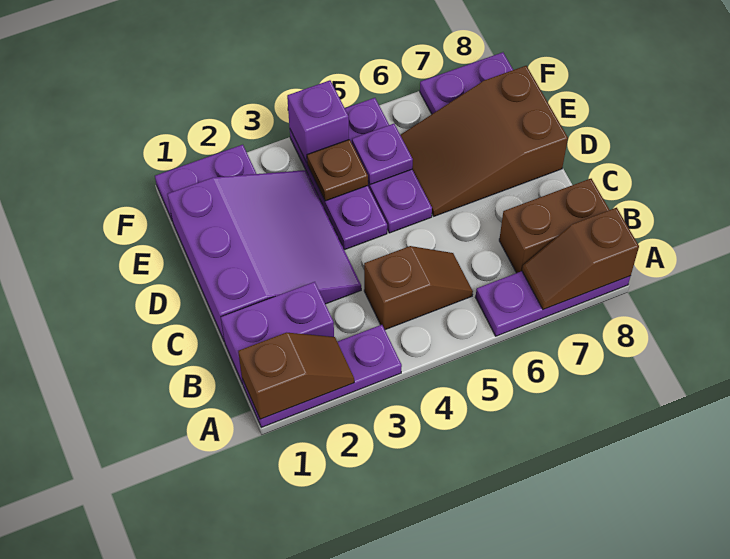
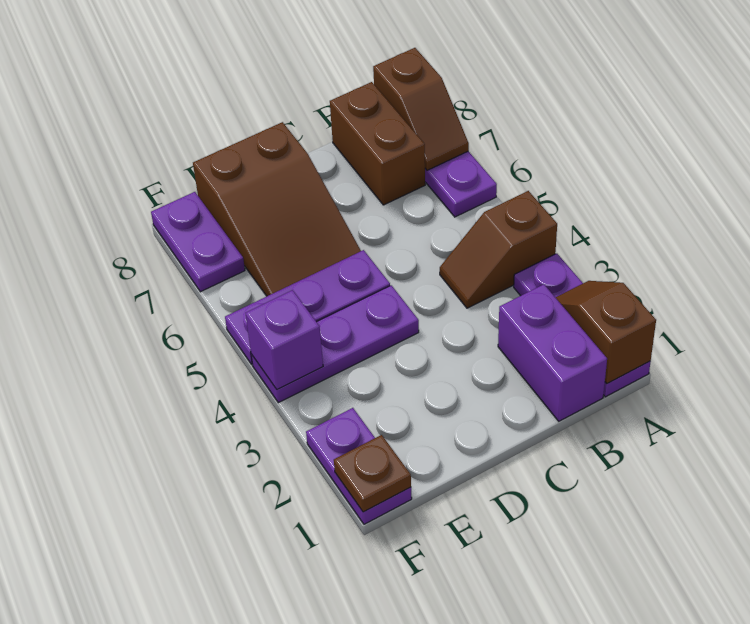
brown 1x2 slope [364,246,473,330] -> brown 1x2 slope turned to [440,191,557,308]
purple 3x3 slope [167,170,361,342] -> none
brown 1x1 plate [307,140,368,201] -> brown 1x1 plate moved to [334,435,411,512]
purple 1x1 plate [352,124,413,185] -> none

